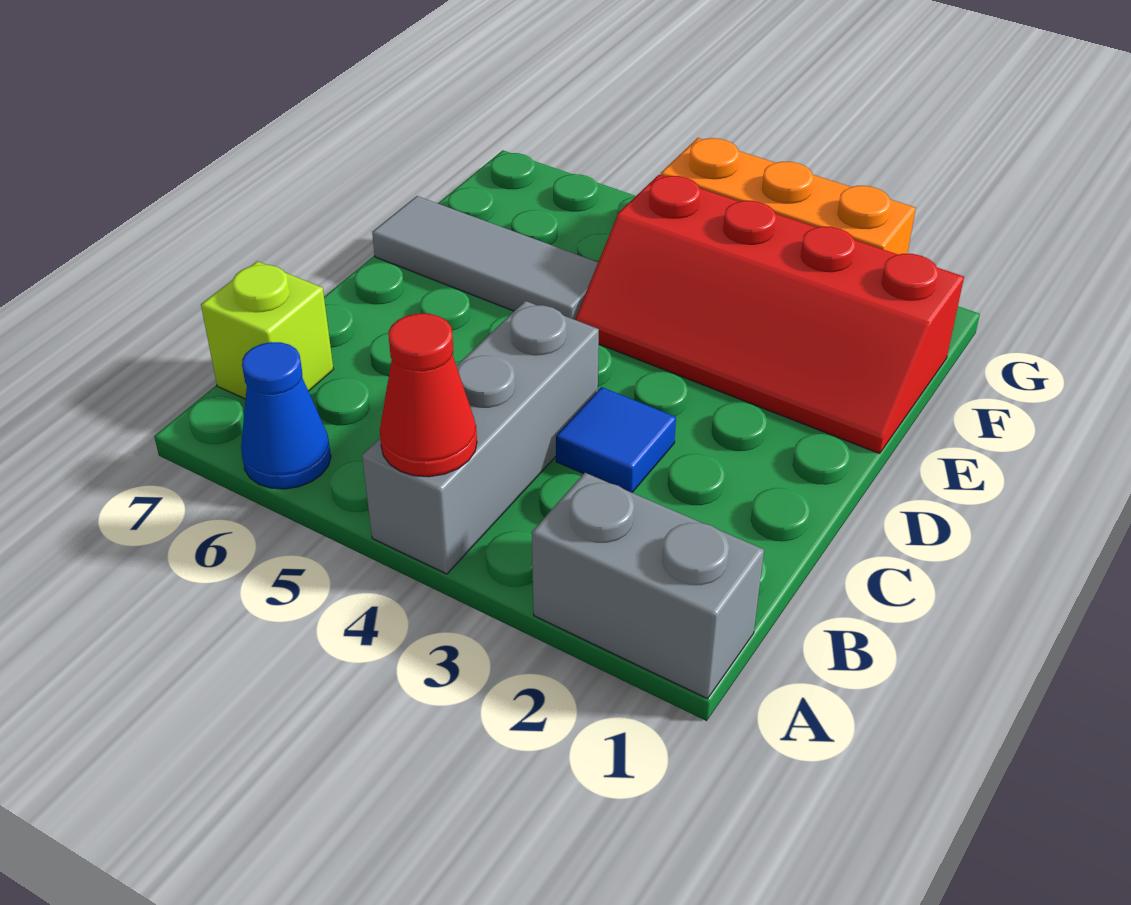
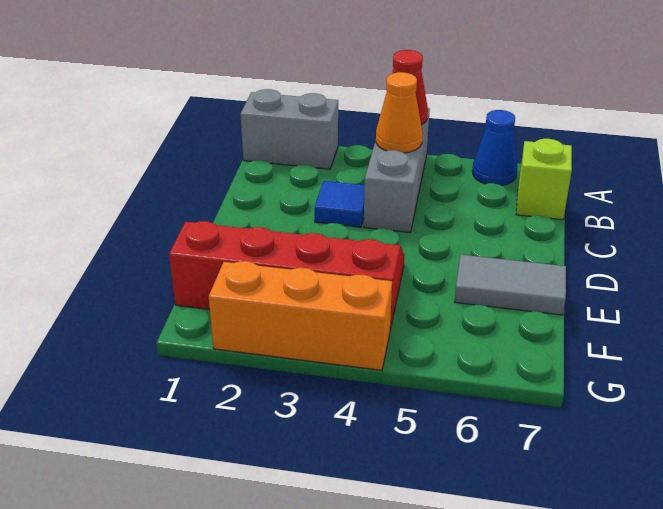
none -> orange 1x1 cone [376,72,423,153]
grey 1x3 tile [372,196,598,320] -> grey 1x2 tile [455,255,566,315]

